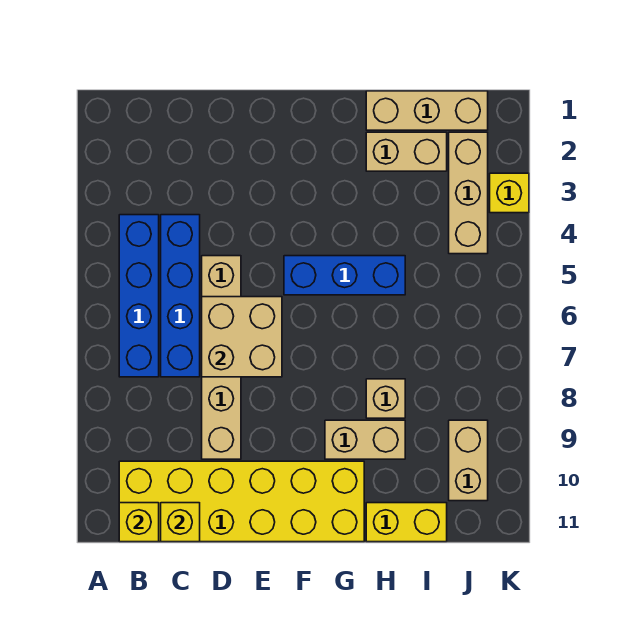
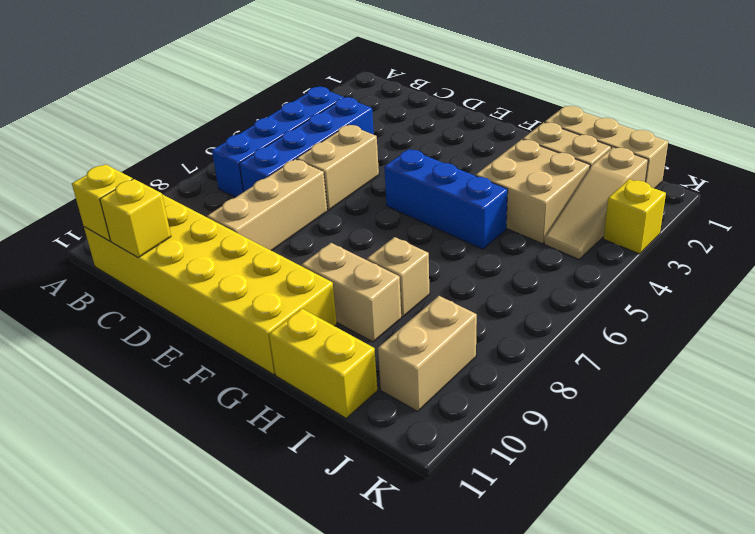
tan 2x2 brick [202,297,282,377] -> tan 2x2 brick moved to [476,139,590,244]
tan 1x3 brick [449,132,488,254] -> tan 1x3 slope [544,147,648,259]

